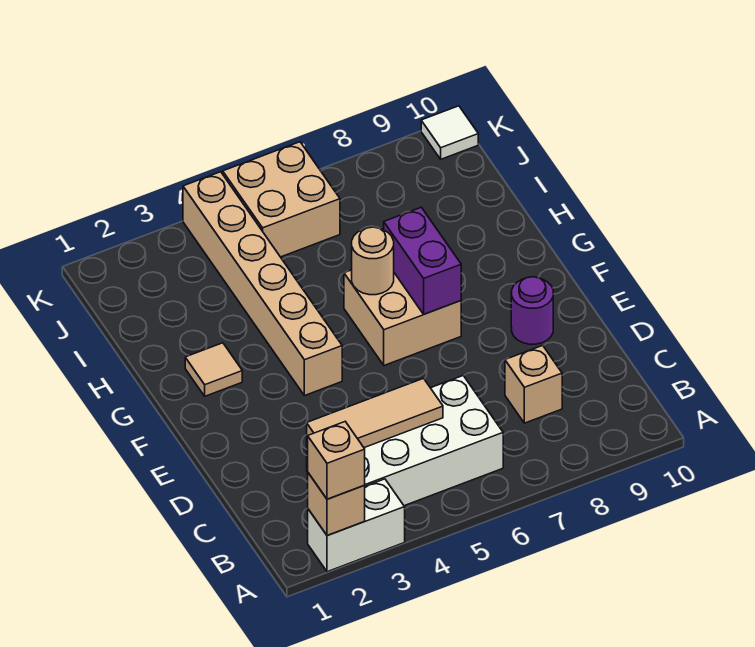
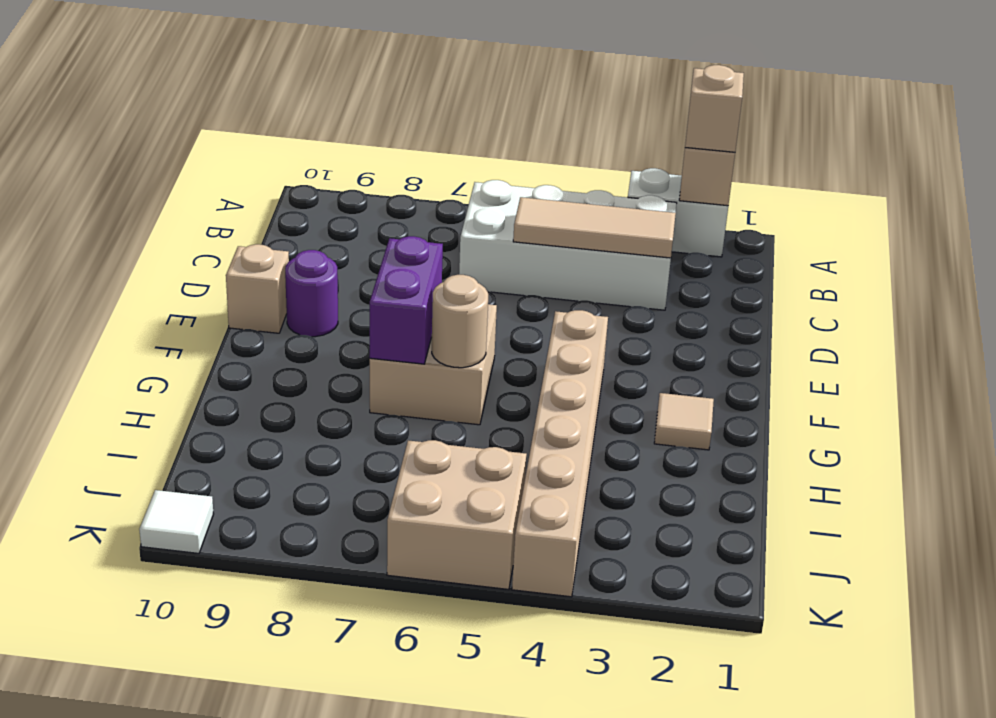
tan 1x1 brick [505,345,562,423] -> tan 1x1 brick moved to [226,244,289,333]

